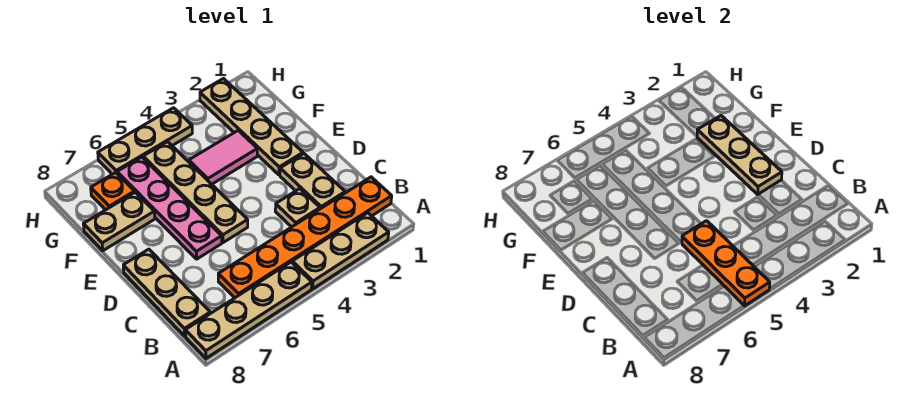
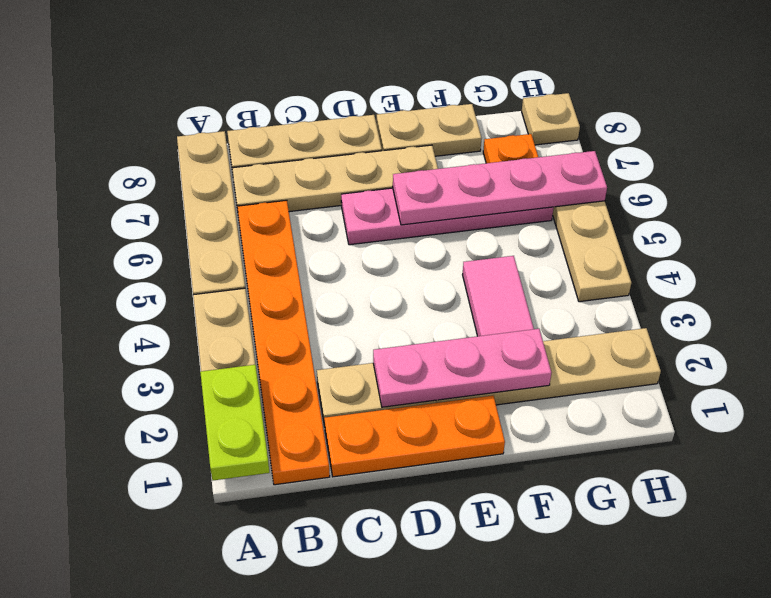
none -> lime 1x2 plate [200,365,269,480]
orange 1x3 plate [682,221,770,306] -> orange 1x3 plate moved to [324,396,505,477]
tan 1x1 plate [275,189,320,227] -> tan 1x1 plate moved to [522,93,580,145]
tan 1x3 plate [697,116,782,194] -> pink 1x3 plate [373,329,551,407]
tan 1x4 plate [143,142,248,243] -> tan 1x4 plate moved to [232,145,438,212]
none -> pink 1x4 plate [393,151,607,225]
tan 1x2 plate [83,192,155,251] -> tan 1x2 plate turned to [377,104,481,156]

